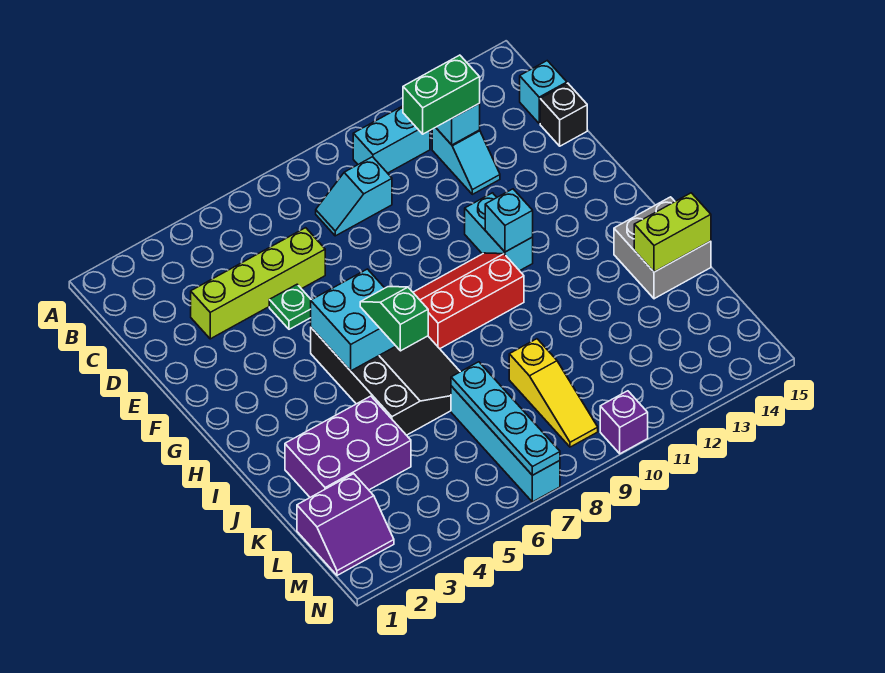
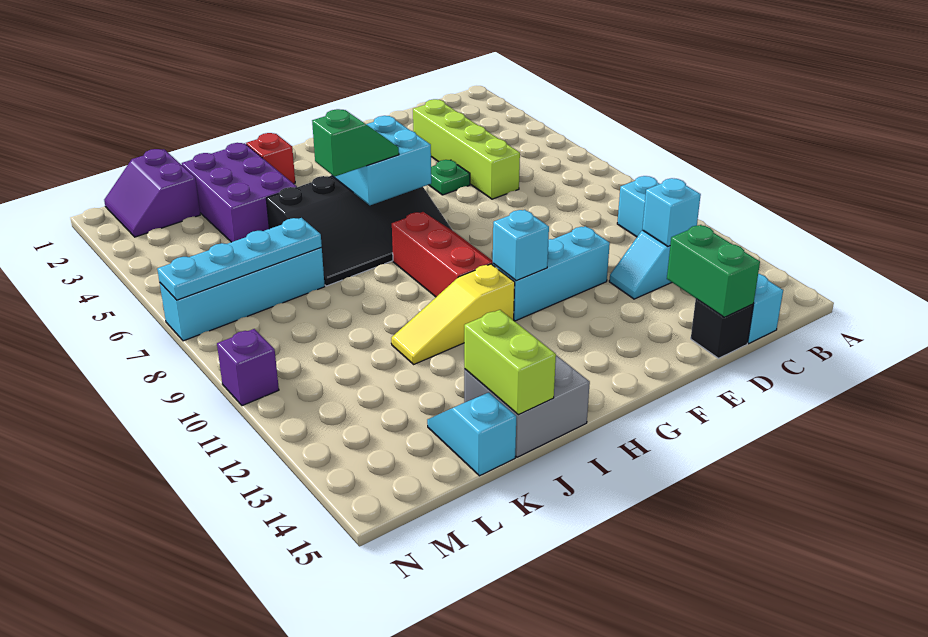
cyan 1x2 slope [316,157,392,236] -> cyan 1x2 slope moved to [427,392,516,476]
green 1x2 brick [403,55,480,134] -> green 1x2 brick moved to [667,225,760,317]
cyan 1x2 brick [465,193,533,271] -> cyan 1x3 brick [493,226,610,321]
none -> red 1x1 brick [246,133,295,184]
yellow 1x3 slope [509,339,598,447] -> yellow 1x3 slope moved to [391,264,515,364]

